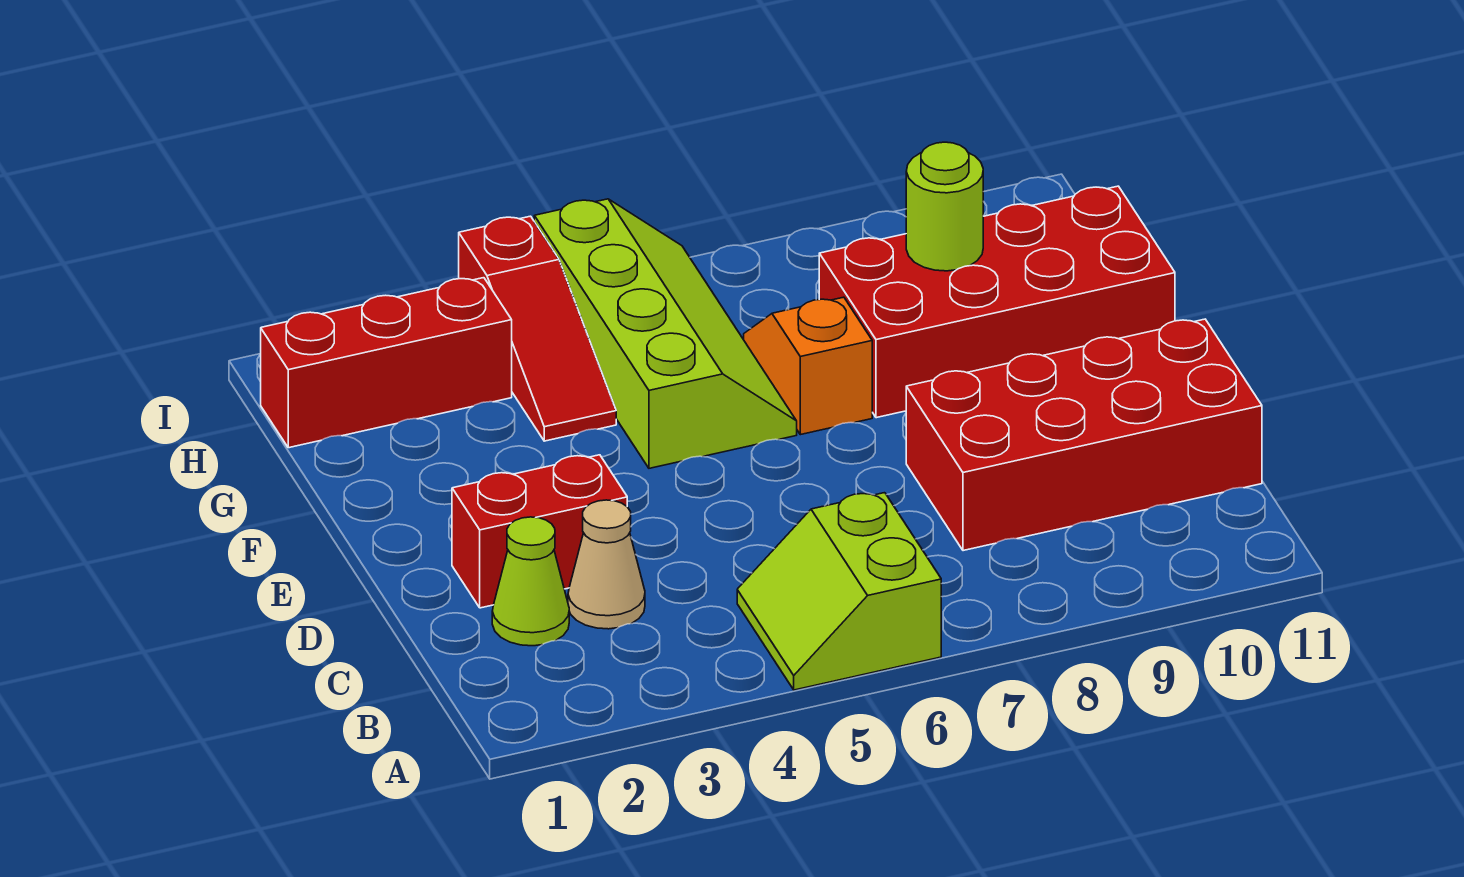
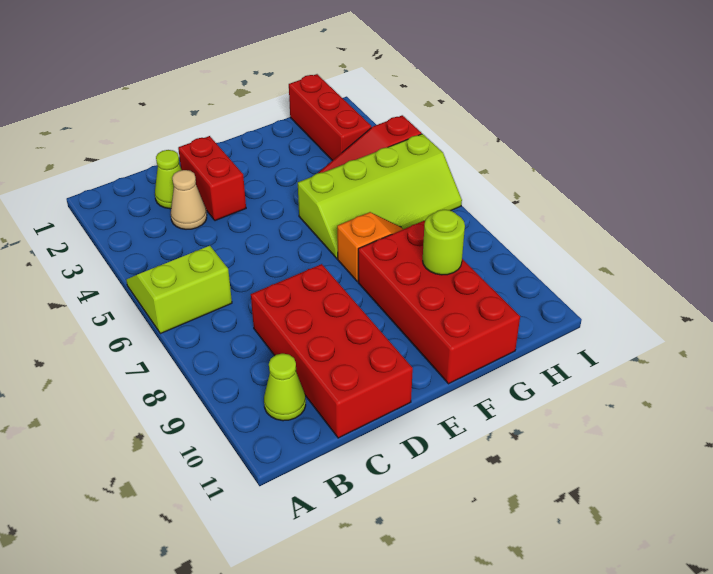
none -> lime 1x1 cone [264,354,306,421]

